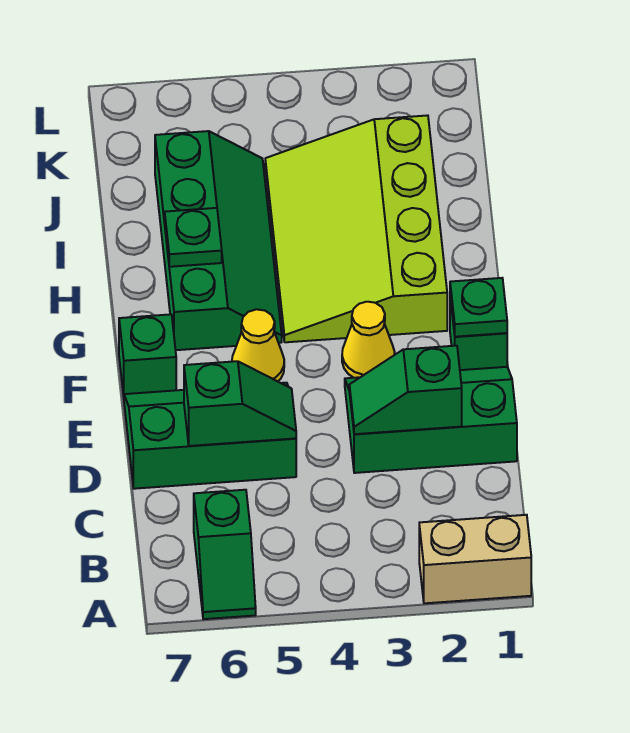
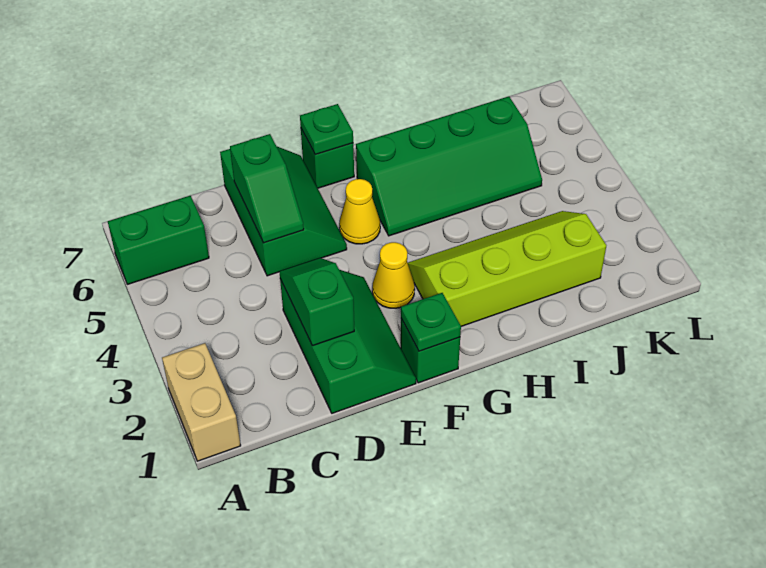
green 1x2 slope [194,490,256,619] -> green 1x2 brick [108,195,209,284]
lime 3x4 slope [265,115,447,342] -> lime 2x4 slope [408,211,606,326]
green 1x1 plate [165,208,222,267] -> green 1x1 plate moved to [300,104,353,155]

